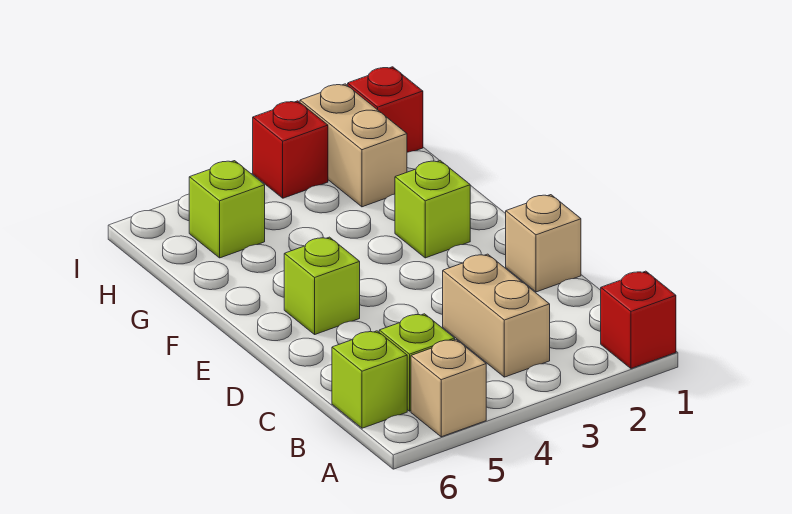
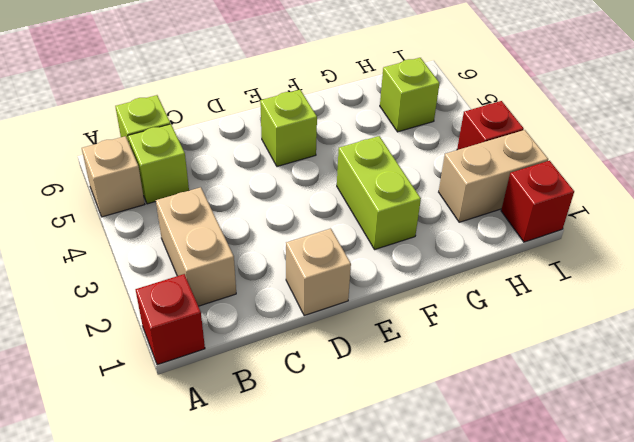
tan 1x2 brick [443,254,550,377] -> tan 1x2 brick turned to [156,187,236,306]
lime 1x1 brick [395,161,470,258] -> lime 1x2 brick [337,136,421,249]

